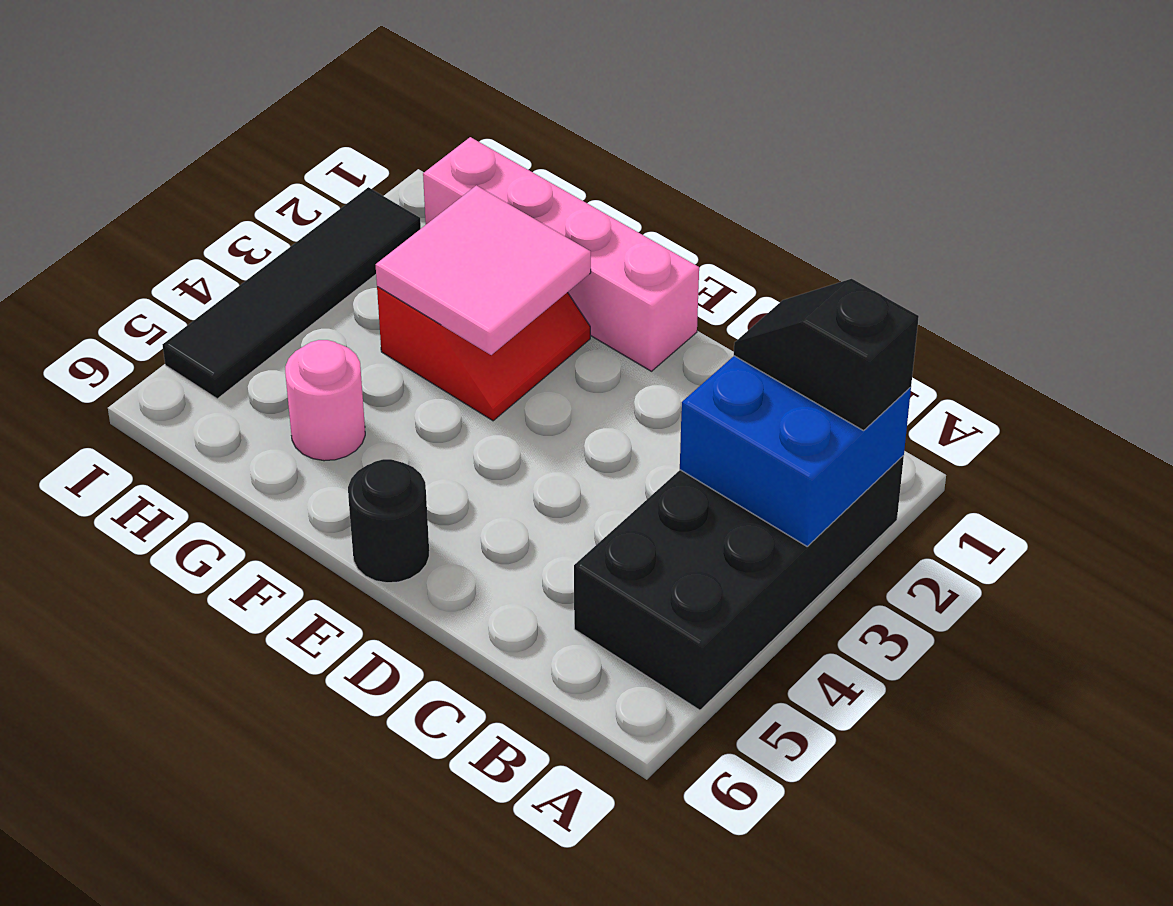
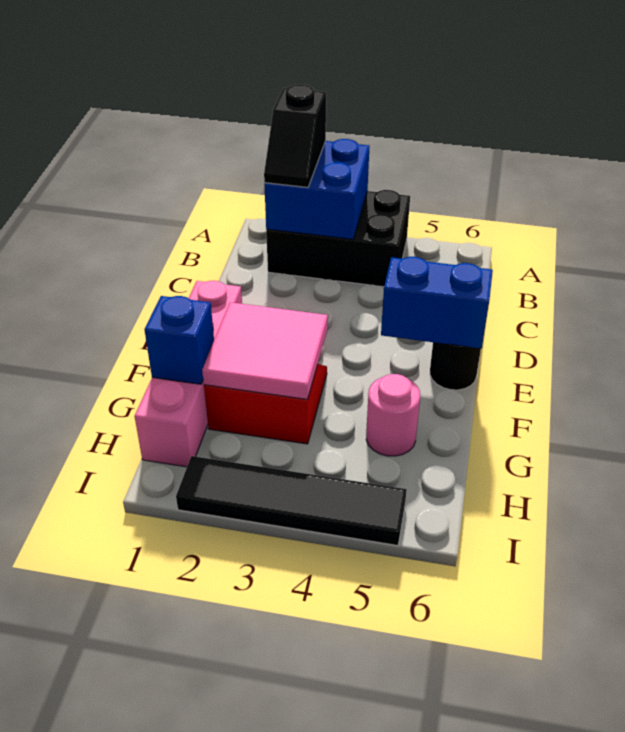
black 2x4 brick [574,455,904,710] -> black 2x3 brick [266,190,410,287]
none -> blue 1x2 brick [381,257,493,349]
none -> blue 1x1 brick [144,296,214,384]

